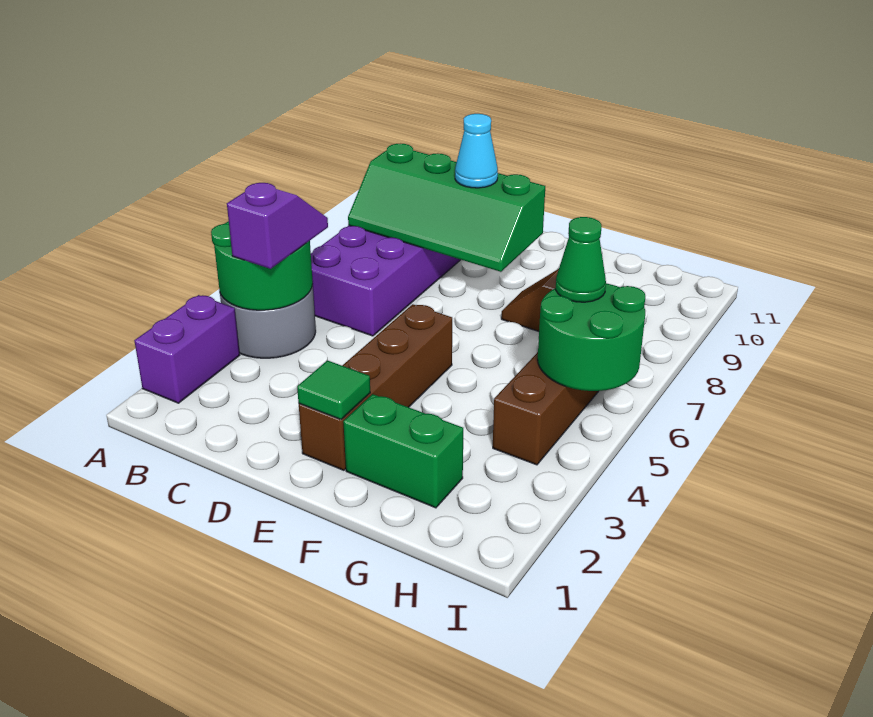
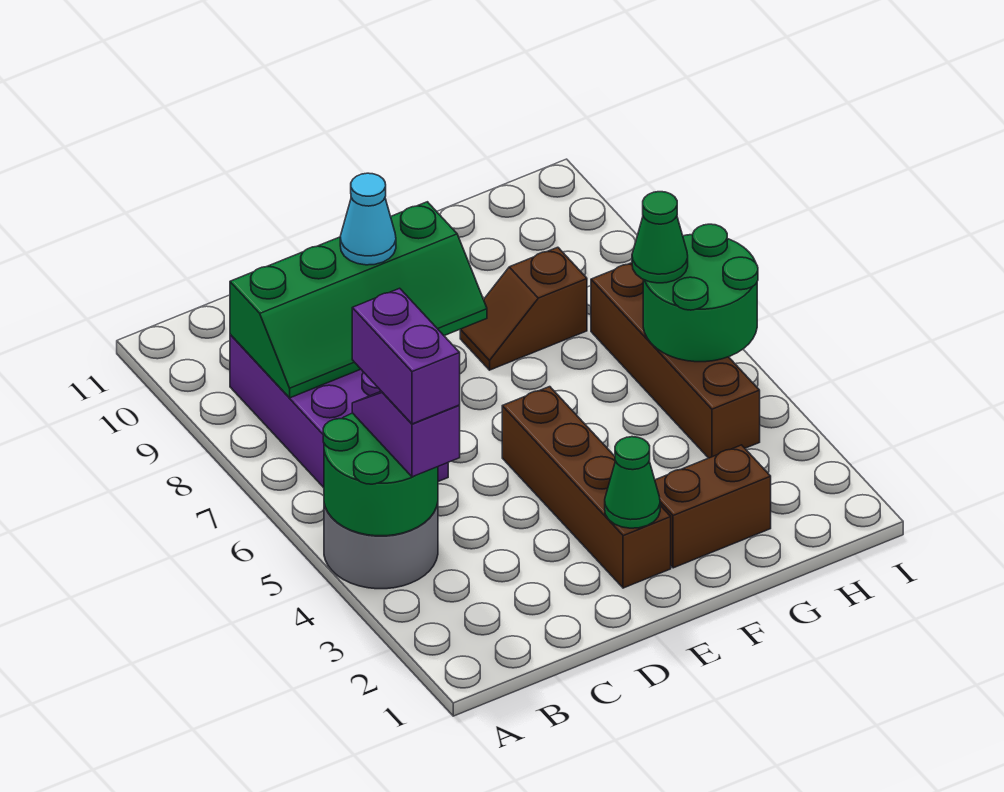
purple 1x2 brick [134,295,240,403] -> purple 1x2 brick moved to [352,288,460,424]
green 1x1 tile [297,360,370,419] -> green 1x1 cone [605,437,660,528]
green 1x2 brick [343,394,463,508] -> brown 1x2 brick [655,445,771,568]

